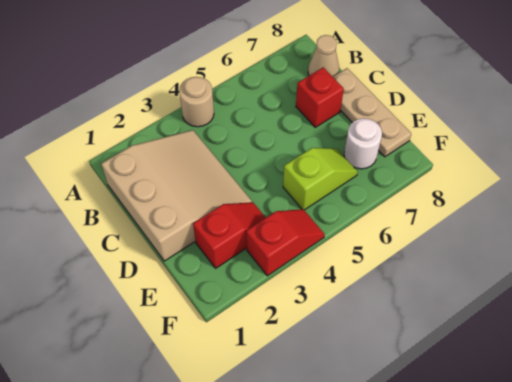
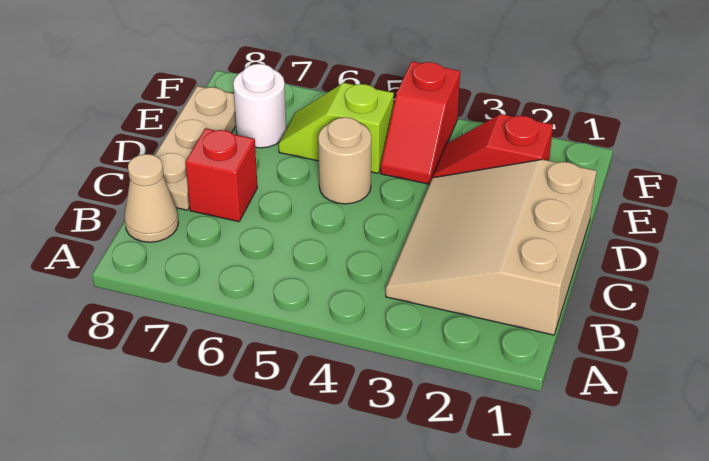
tan 1x1 round brick [179,77,214,127] -> tan 1x1 round brick moved to [318,117,371,204]
red 1x2 slope [246,209,325,276] -> red 1x2 slope turned to [381,62,460,184]

